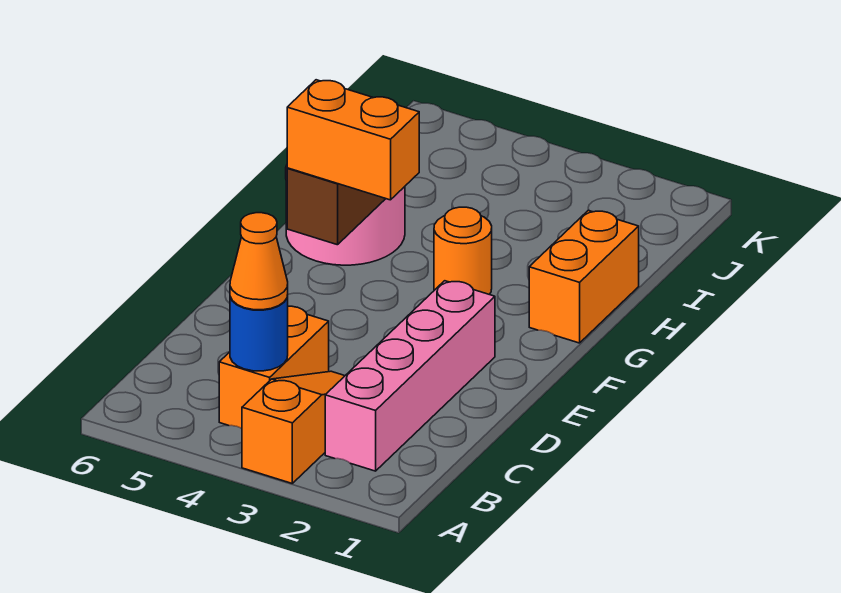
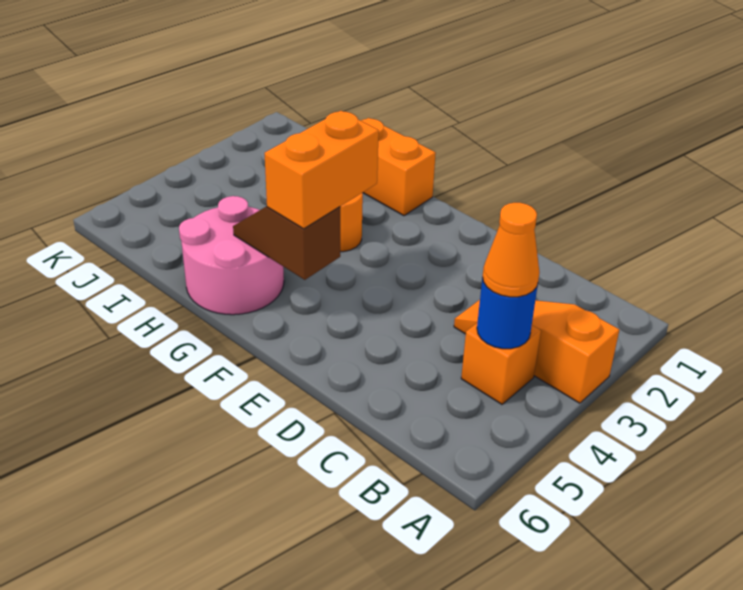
pink 1x4 brick [325,281,495,471] -> none
orange 1x2 brick [219,306,329,428] -> orange 1x1 brick [461,323,541,404]

